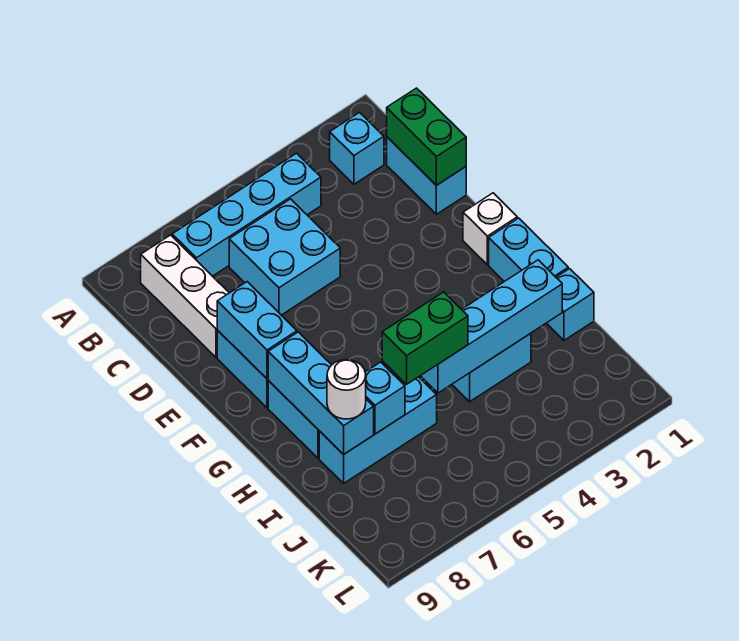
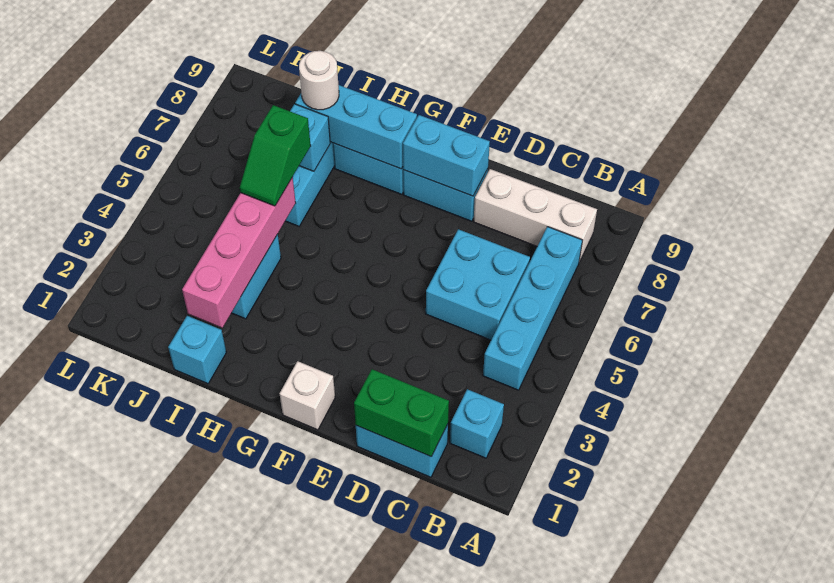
cyan 1x2 brick [489,218,568,282] -> none
cyan 1x4 brick [421,260,562,393] -> pink 1x4 brick [182,177,296,328]
green 1x2 brick [382,292,468,384] -> green 1x2 slope [240,105,311,206]

